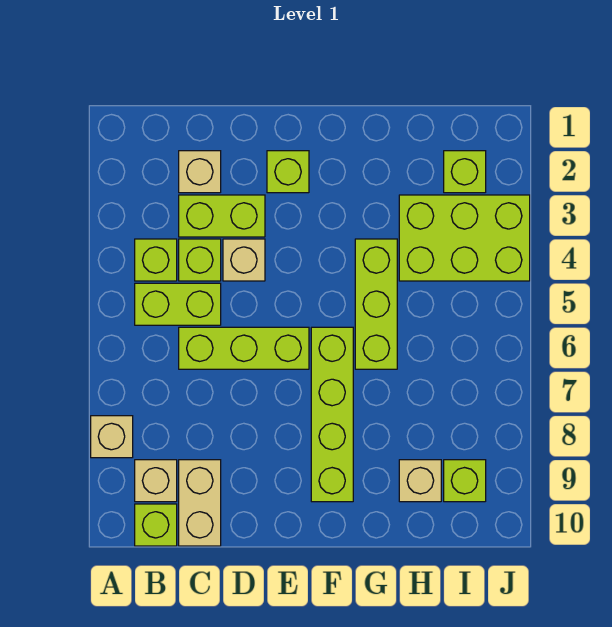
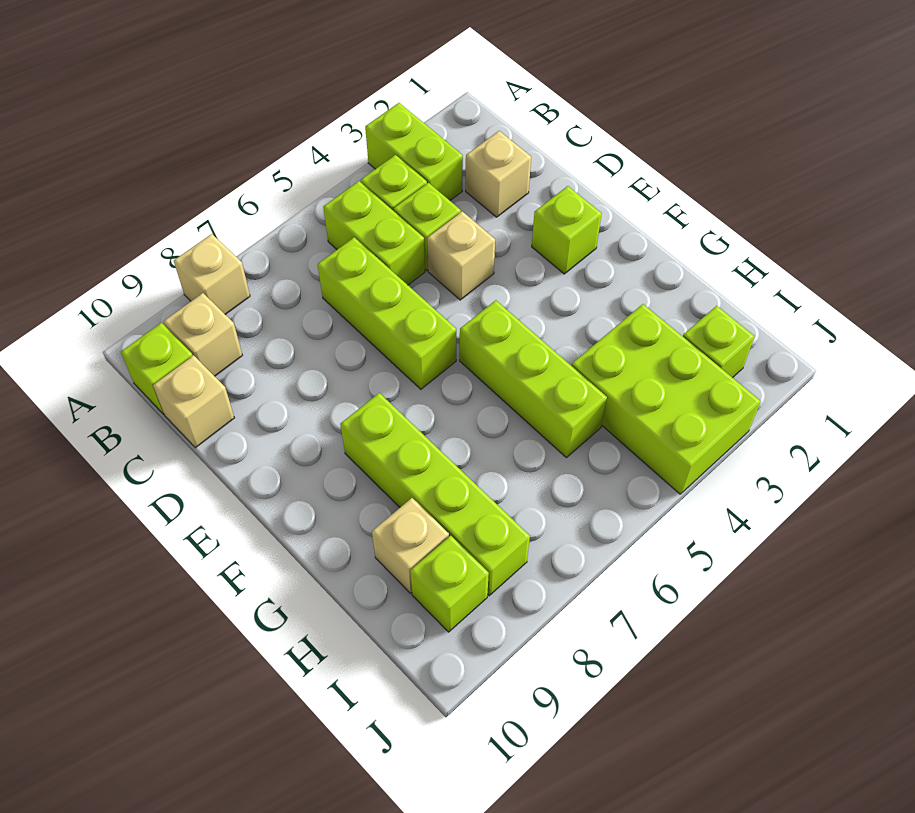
lime 1x2 brick [179,195,265,237] -> lime 1x2 brick moved to [365,103,463,200]
tan 1x2 brick [179,460,221,546] -> tan 1x1 brick [153,355,234,448]
lime 1x4 brick [311,327,353,502] -> lime 1x4 brick turned to [340,393,530,596]
lime 1x3 brick [355,239,397,369] -> lime 1x3 brick turned to [460,300,607,457]

